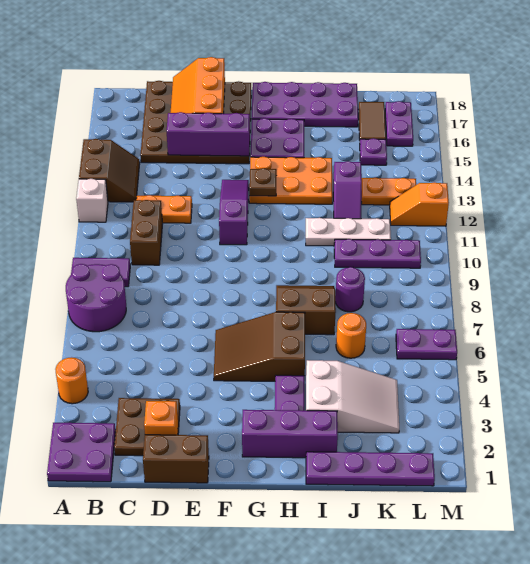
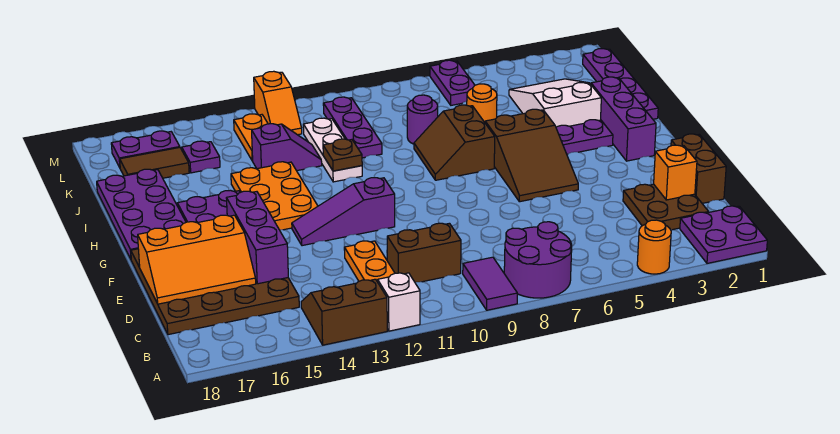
brown 1x1 plate [249,168,277,196] -> brown 1x1 plate moved to [323,139,362,171]

